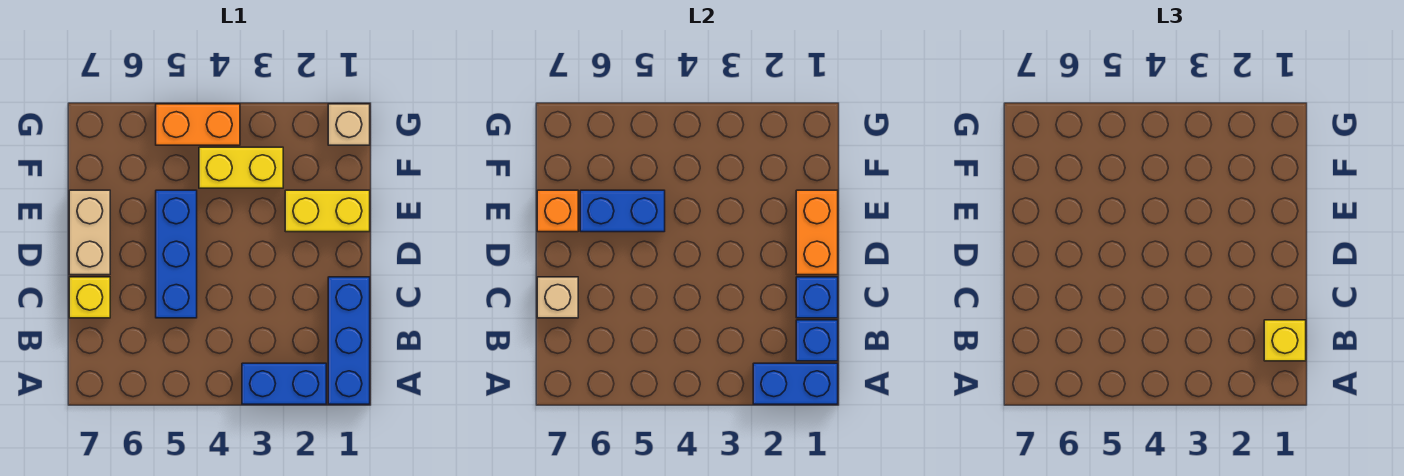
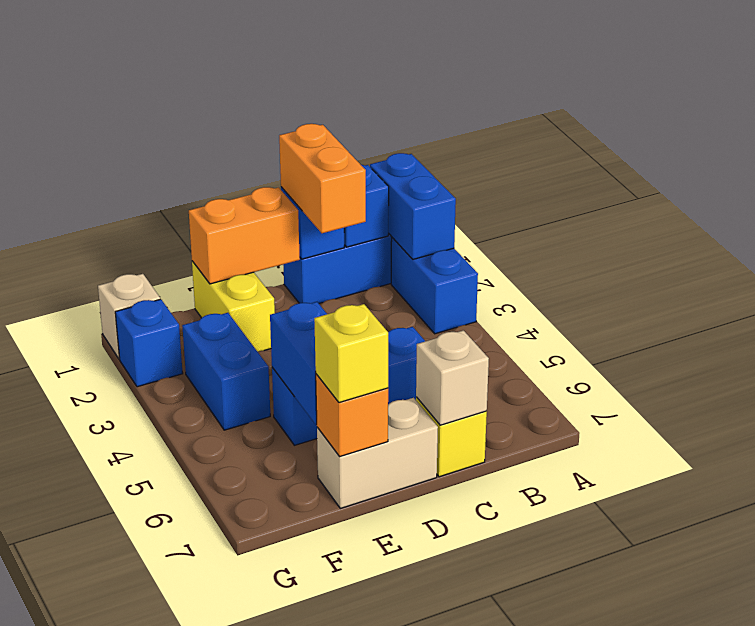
yellow 1x1 brick [1264,320,1306,361] -> yellow 1x1 brick moved to [314,304,388,403]
yellow 1x2 brick [199,147,283,188] -> blue 1x2 brick [182,313,270,430]
none -> blue 1x1 brick [115,299,183,387]
orange 1x2 brick [156,104,240,145] -> orange 1x2 brick moved to [279,124,366,233]

